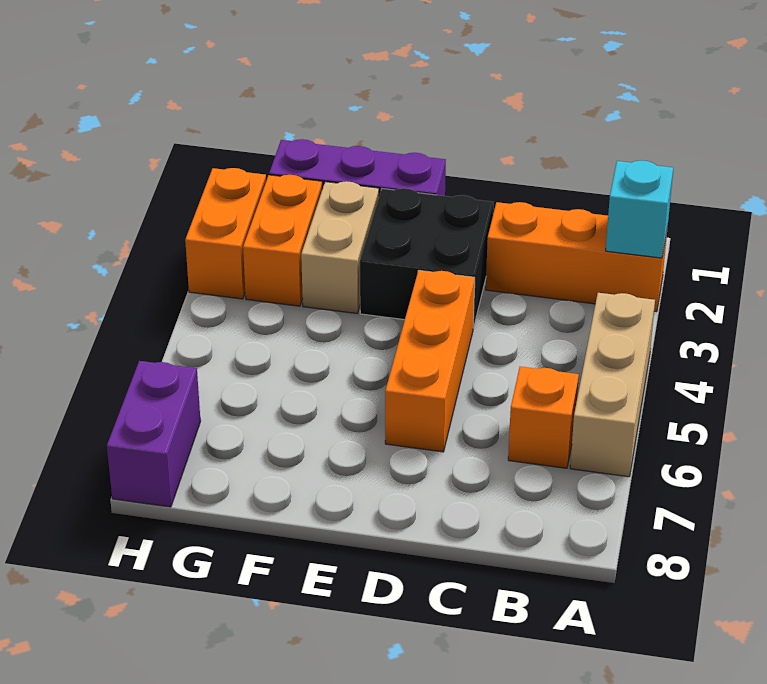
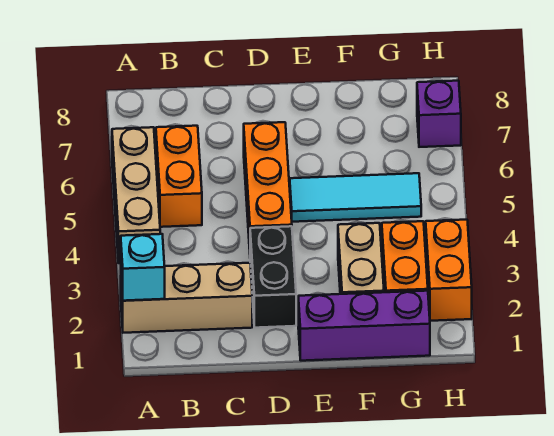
orange 1x3 brick [486,202,668,312] -> tan 1x3 brick [121,263,252,333]
orange 1x1 brick [508,367,579,468] -> orange 1x2 brick [156,126,202,227]
black 2x2 brick [360,188,493,328] -> black 1x2 brick [250,226,296,328]
none -> cyan 1x3 tile [290,173,421,222]
purple 1x2 brick [107,361,201,507] -> purple 1x1 brick [417,81,461,147]

